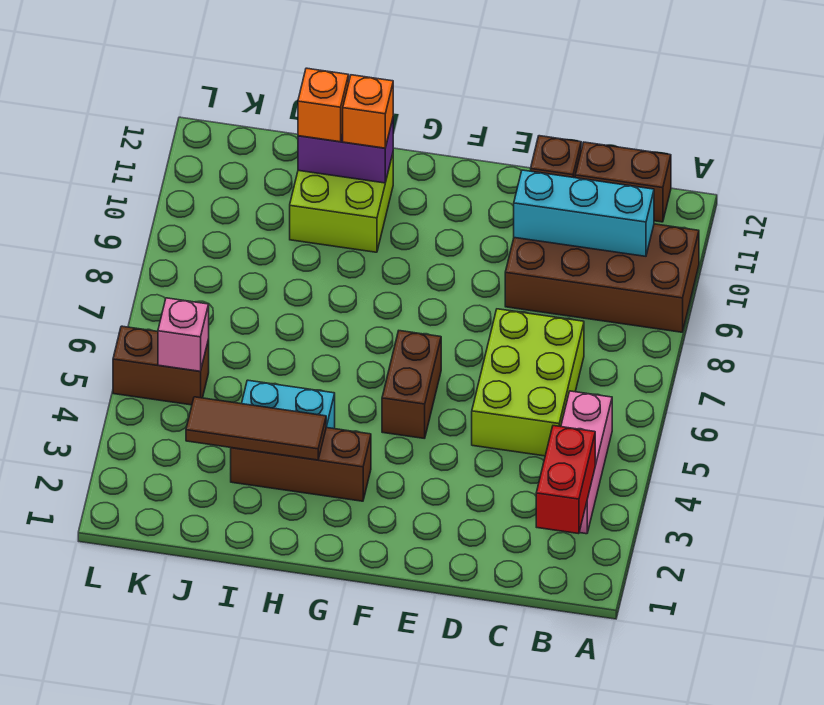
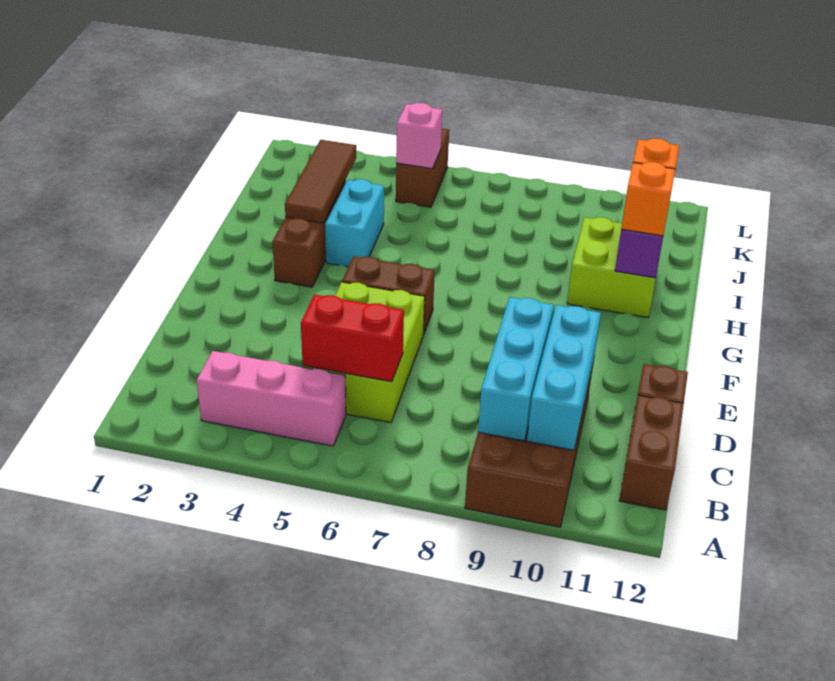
red 1x2 brick [536,426,595,534] -> red 1x2 brick moved to [301,294,404,382]
none -> cyan 1x3 brick [478,297,554,441]
lime 2x3 brick [472,309,584,456] -> lime 2x3 brick turned to [303,282,425,422]

